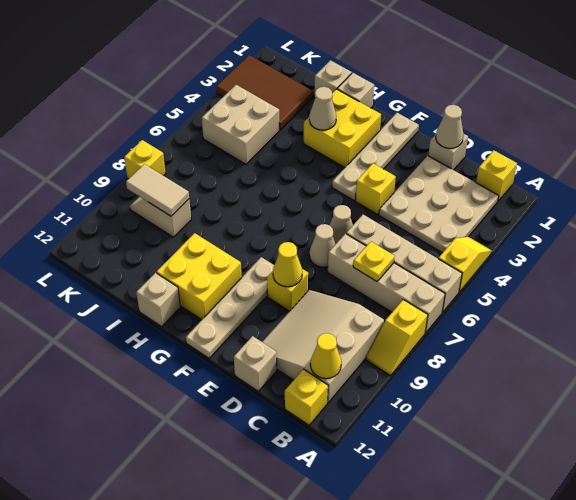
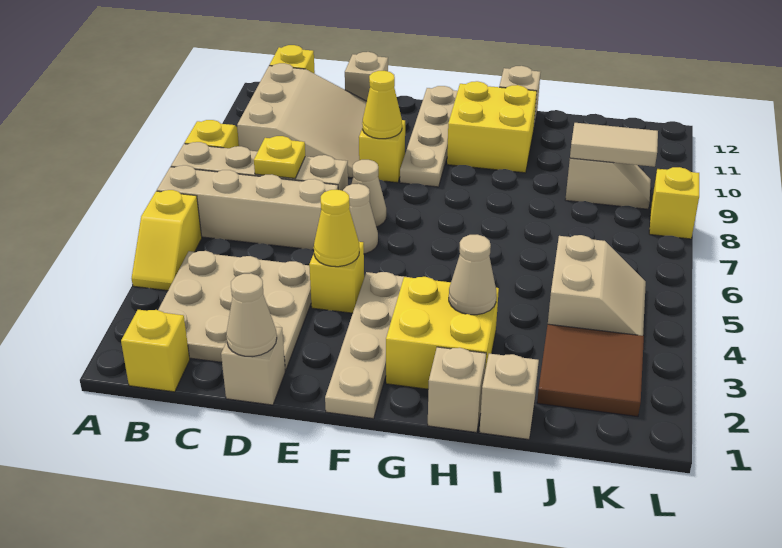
yellow 1x1 cone [310,333,341,379] -> yellow 1x1 cone moved to [314,189,359,267]
brown 2x3 tile [216,55,313,130] -> brown 2x2 tile [537,324,644,417]
tan 2x2 brick [202,85,279,164] -> tan 2x2 slope [548,235,646,336]

